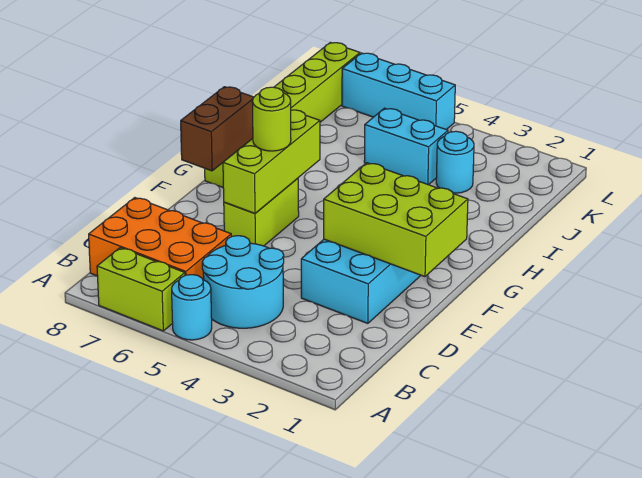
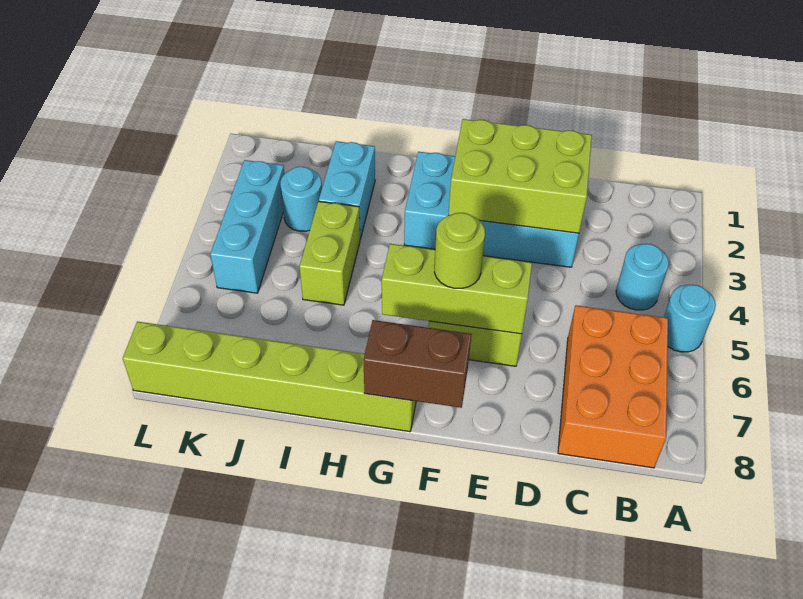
lime 1x2 brick [97,248,185,331] -> lime 1x2 brick moved to [299,201,360,305]
cyan 2x2 round brick [202,236,284,328] -> cyan 1x1 round brick [616,244,669,310]
lime 2x3 brick [324,163,468,277] -> lime 2x3 brick turned to [449,119,592,233]
cyan 1x2 brick [364,108,448,185] -> cyan 1x2 brick moved to [319,141,375,239]
cyan 1x3 brick [342,53,455,130] -> cyan 1x3 brick moved to [210,160,285,293]

